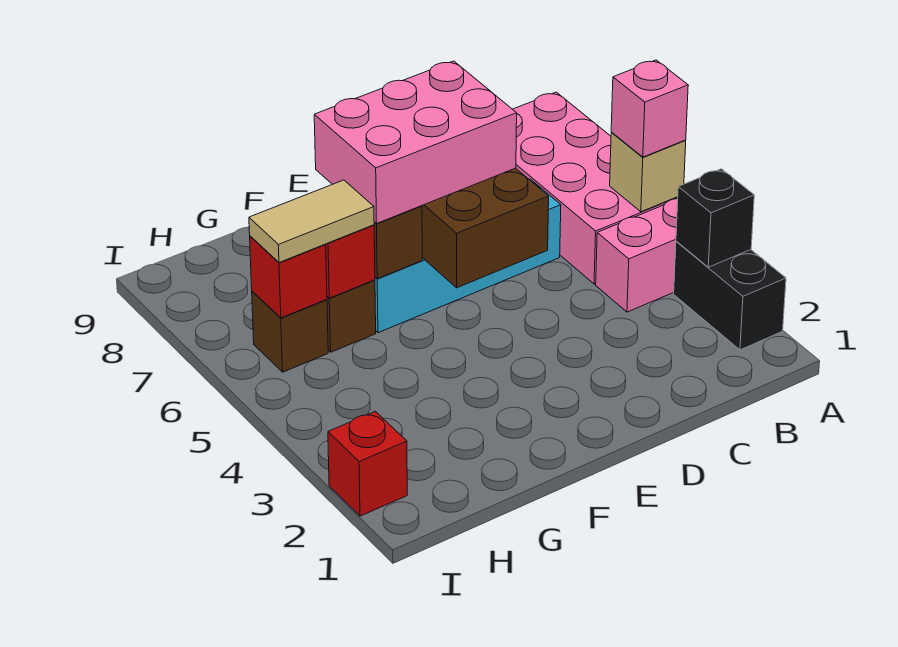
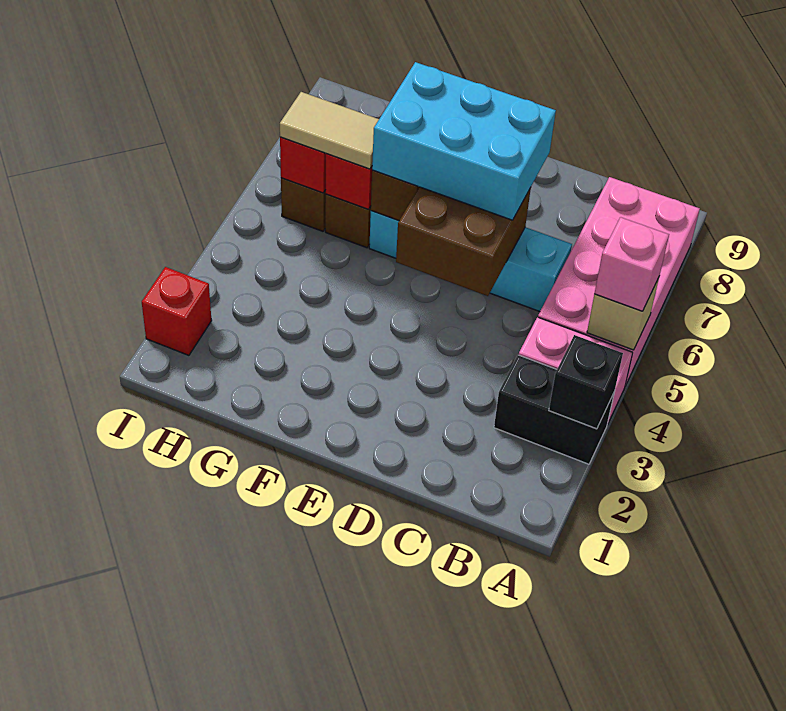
black 1x2 brick [674,241,786,350] -> black 1x2 brick turned to [494,355,614,464]
pink 2x3 brick [314,61,517,223] -> cyan 2x3 brick [372,62,556,220]

